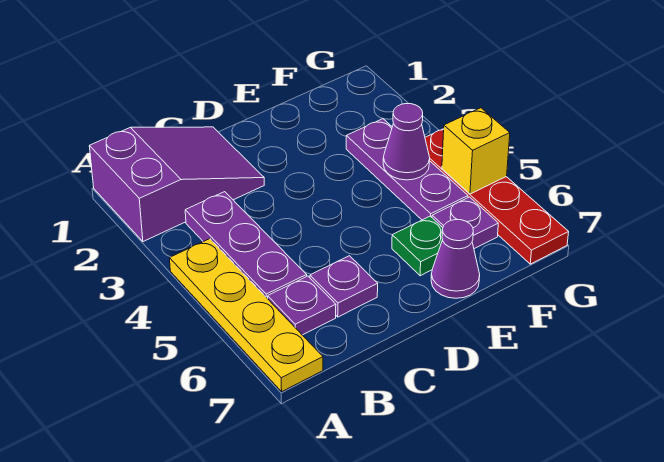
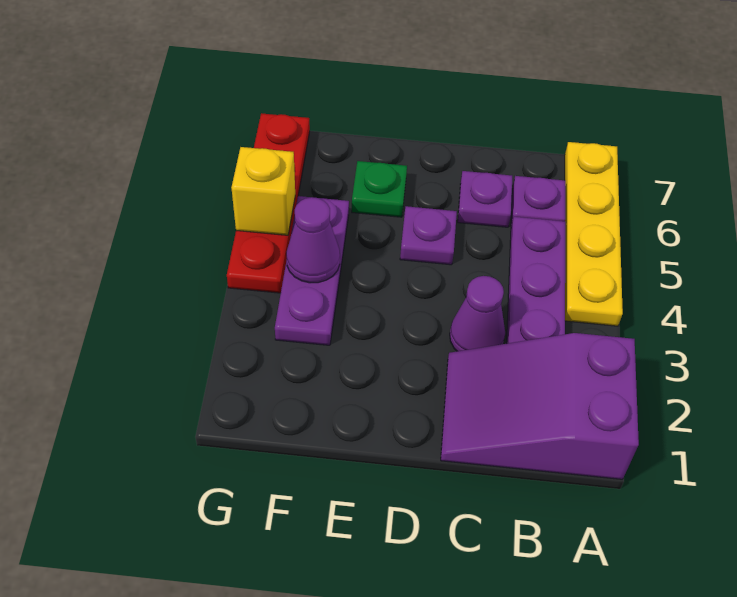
purple 1x1 cone [431,220,480,298] -> purple 1x1 cone moved to [450,276,505,351]
purple 1x1 plate [432,197,498,249] -> purple 1x1 plate moved to [400,206,457,265]

